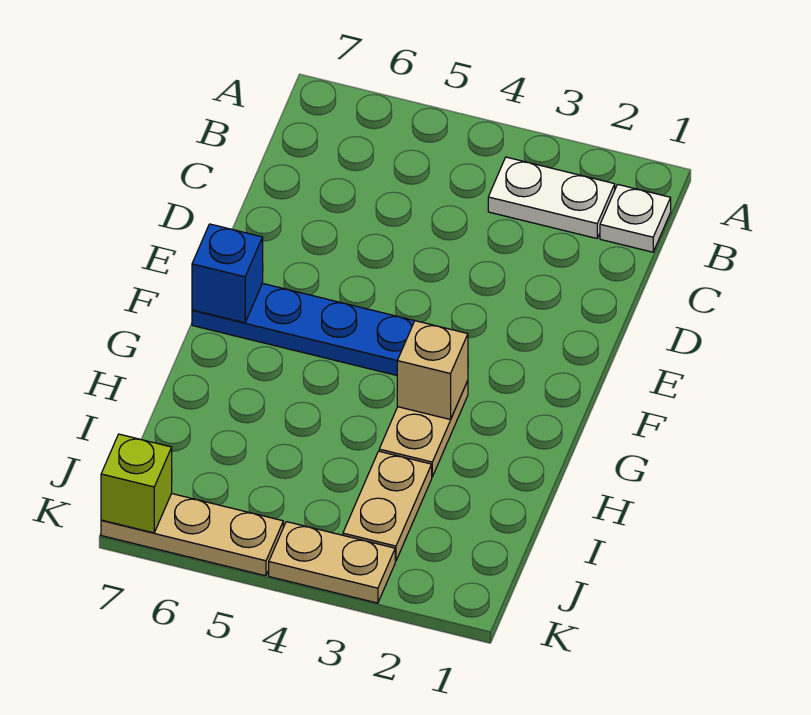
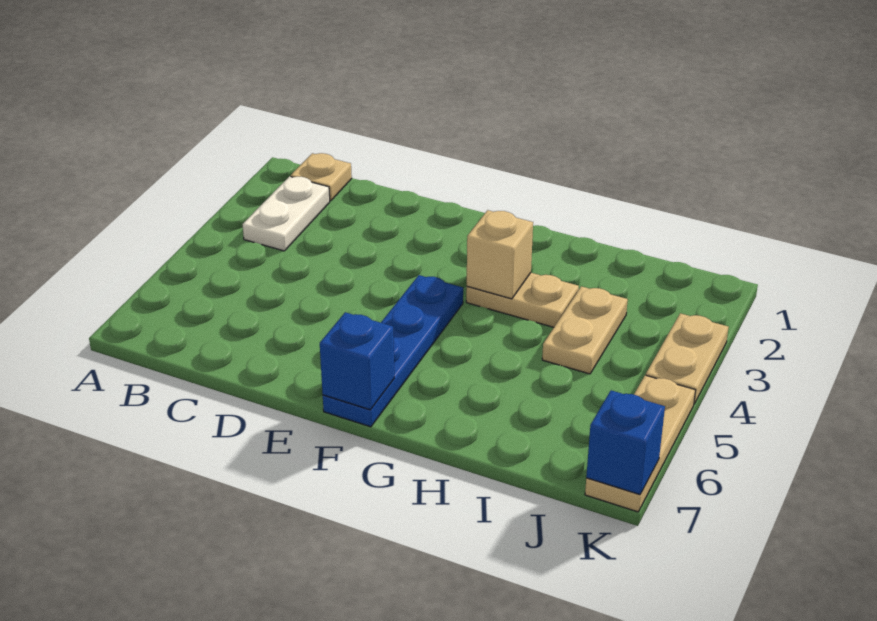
white 1x1 plate [600,184,671,252] -> tan 1x1 plate [291,153,352,201]
tan 1x2 plate [343,451,432,561] -> tan 1x2 plate turned to [542,286,628,374]
lime 1x1 brick [101,434,172,533] -> blue 1x1 brick [586,390,665,495]

